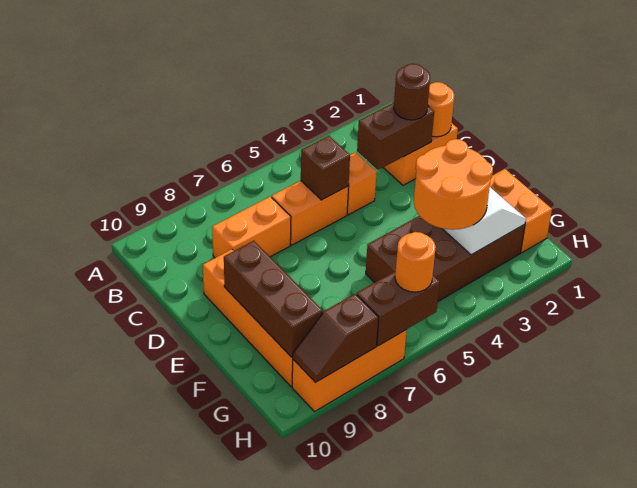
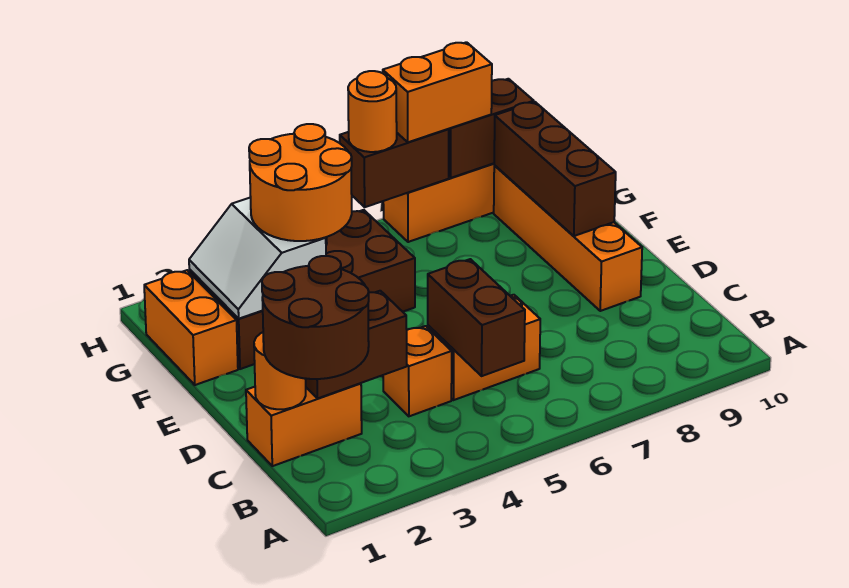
brown 1x1 round brick [394,64,430,120] -> brown 2x2 round brick [262,256,369,379]
brown 1x1 brick [301,136,350,200] -> brown 1x2 brick [428,259,525,376]
orange 1x2 brick [212,197,291,258] -> orange 1x2 brick moved to [383,42,492,142]
brown 1x2 slope [293,294,379,382] -> brown 1x2 brick [449,79,534,178]

